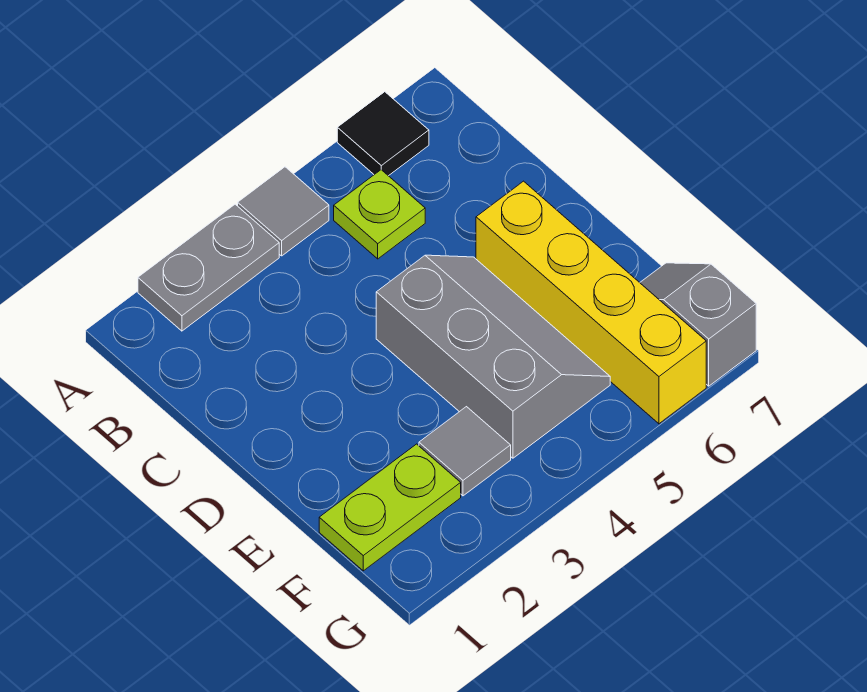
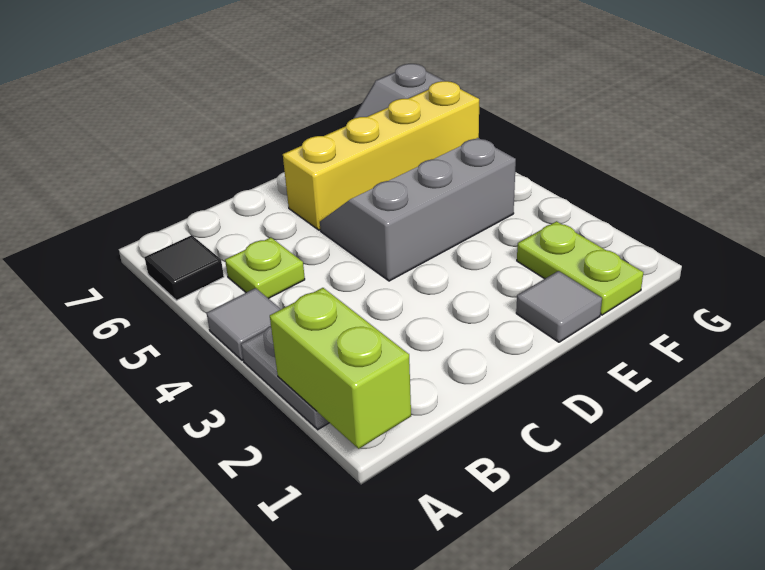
none -> lime 1x2 brick [270,288,411,449]
grey 1x1 tile [419,407,511,496] -> grey 1x1 tile moved to [516,271,602,342]

